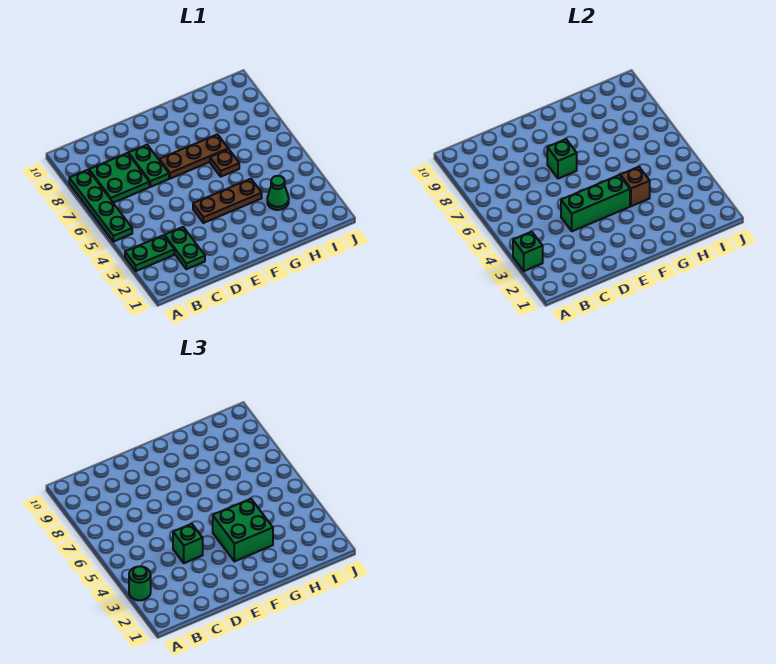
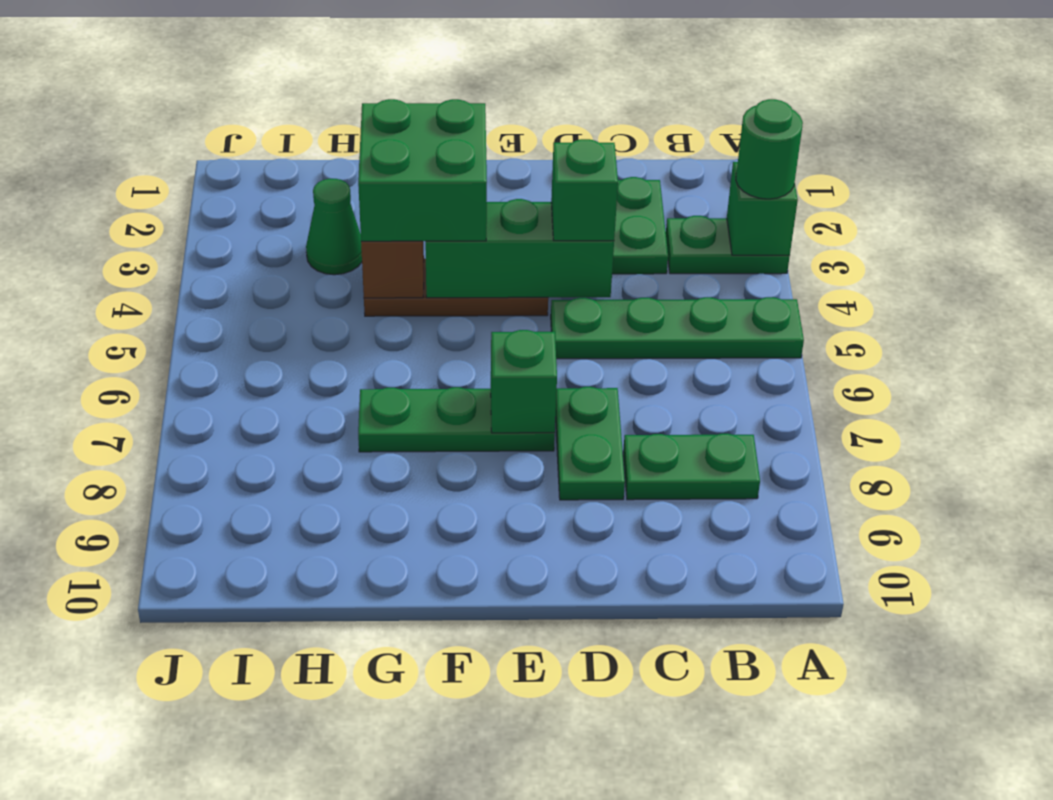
green 1x4 plate [69,170,132,242] -> green 1x4 plate turned to [551,297,804,359]
green 2x2 plate [89,153,149,203] -> green 1x2 plate [623,434,760,500]
brown 1x3 plate [159,134,228,179] -> green 1x3 plate [358,387,555,452]
brown 1x1 plate [210,149,239,177] -> none

